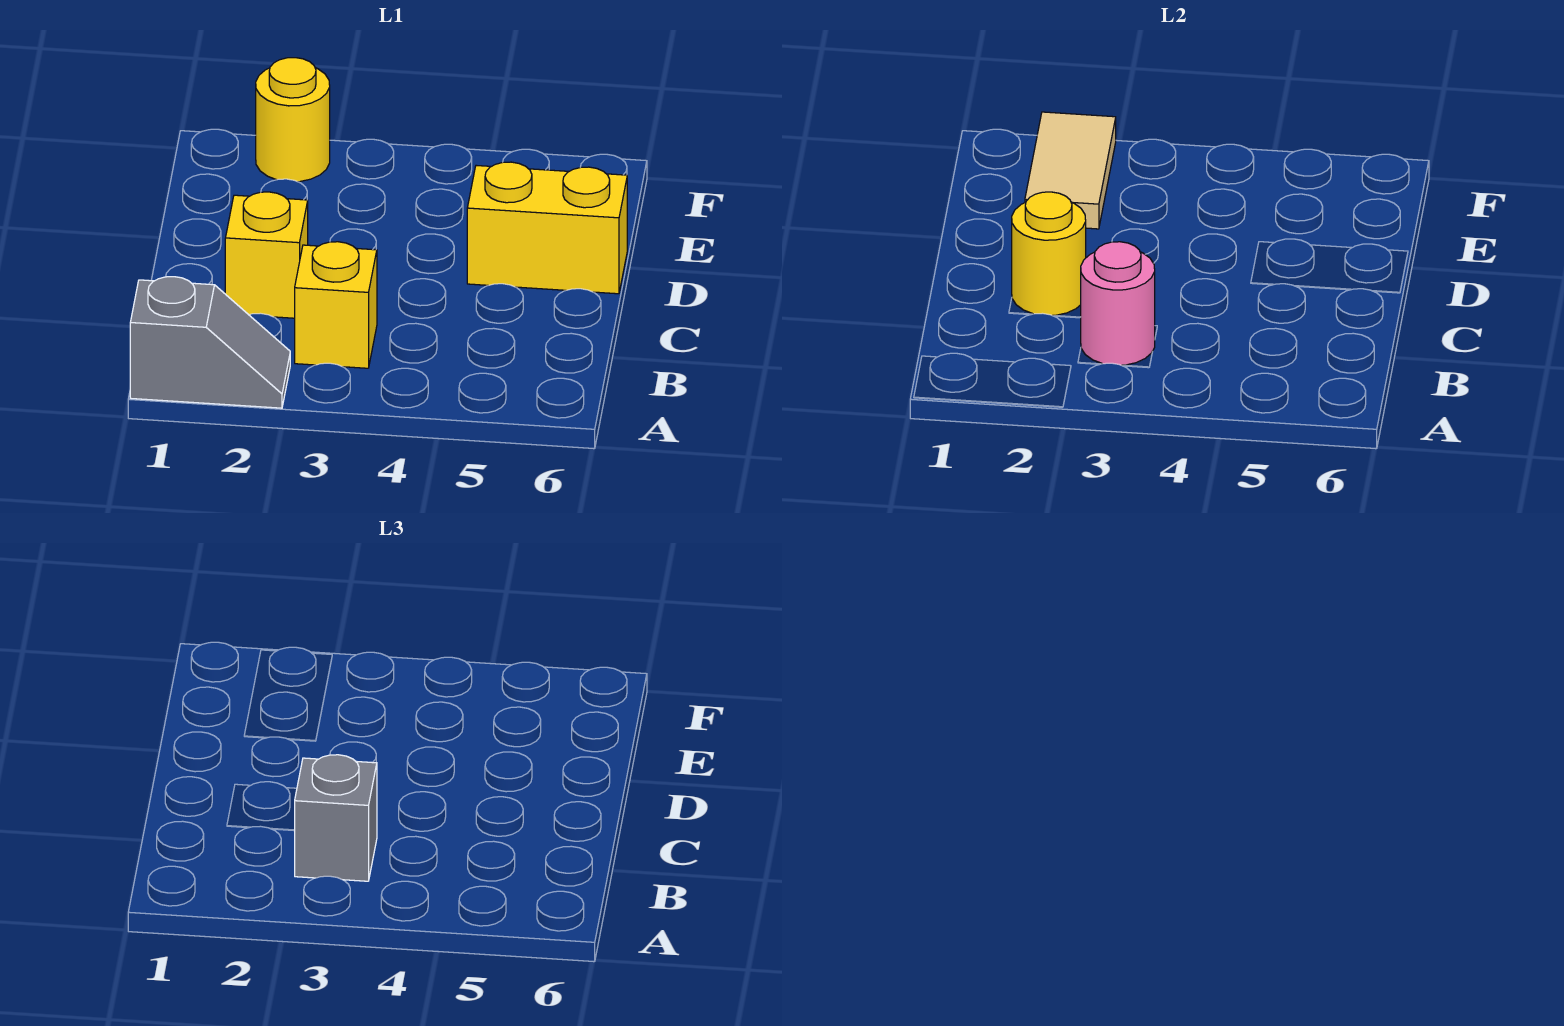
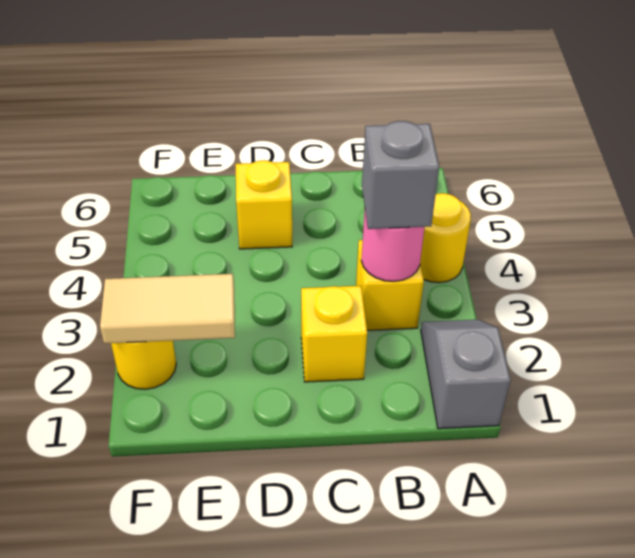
yellow 1x1 round brick [1012,192,1086,316] -> yellow 1x1 round brick moved to [420,193,471,283]
yellow 1x2 brick [467,162,627,294] -> yellow 1x1 brick [236,160,292,249]

